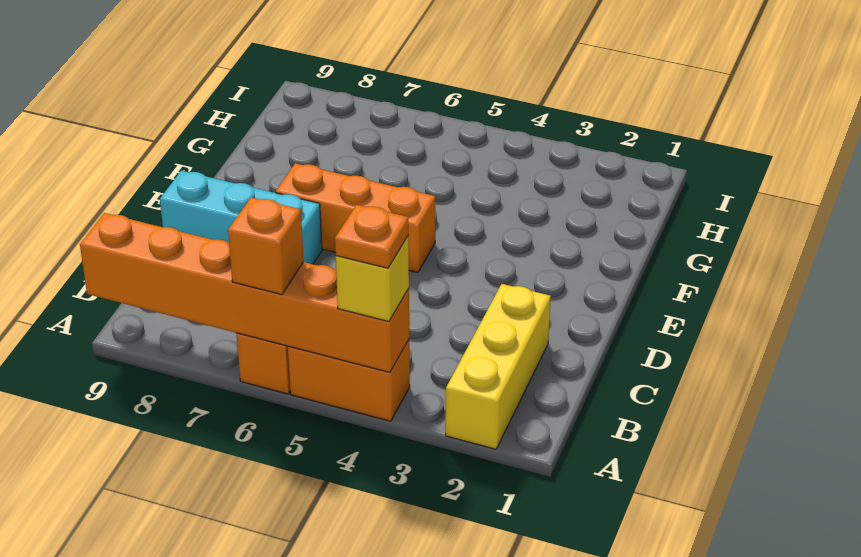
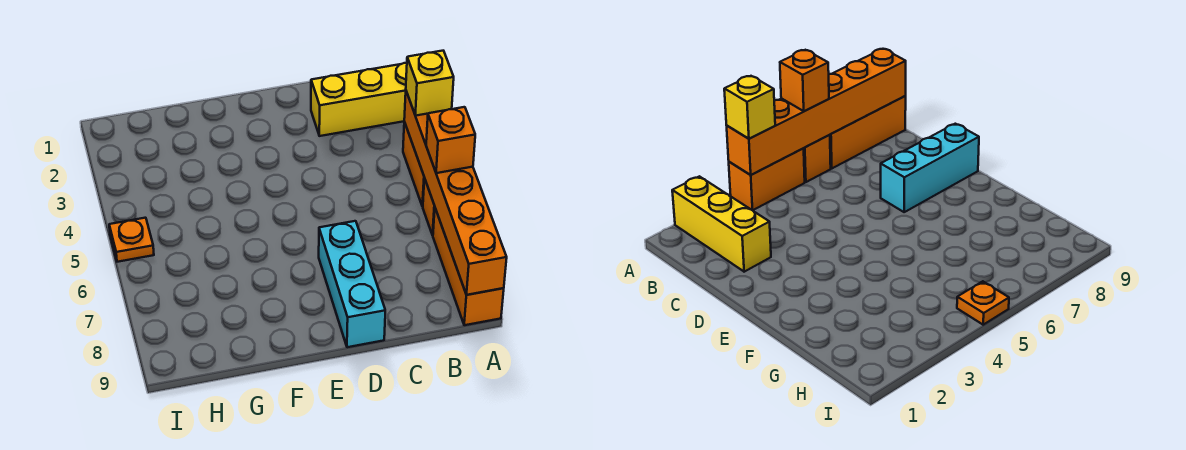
orange 1x1 plate [335,205,408,268] -> orange 1x1 plate moved to [109,218,154,262]
orange 1x3 brick [276,163,435,272] -> orange 1x3 brick moved to [433,209,504,325]

